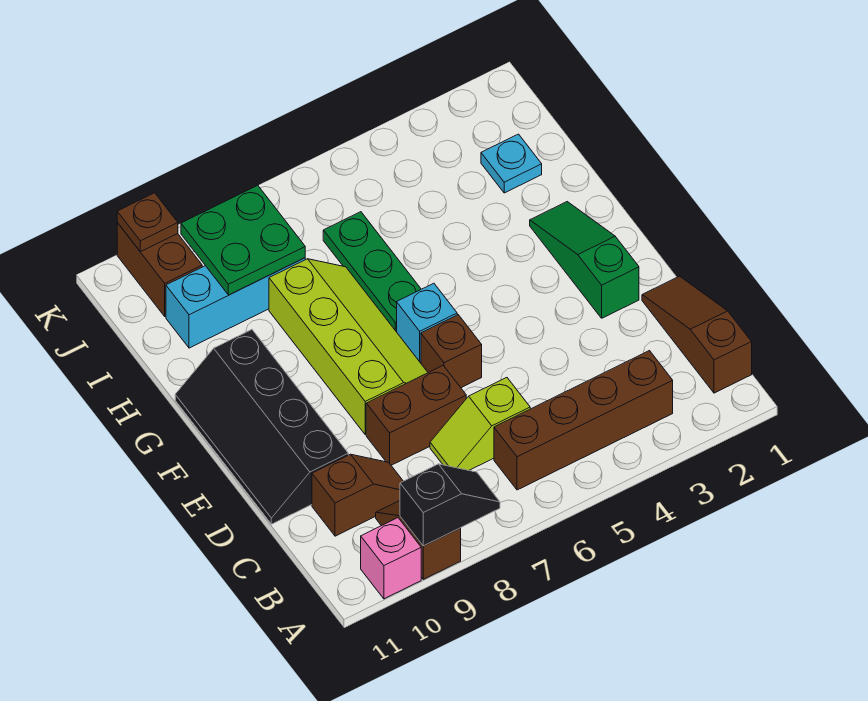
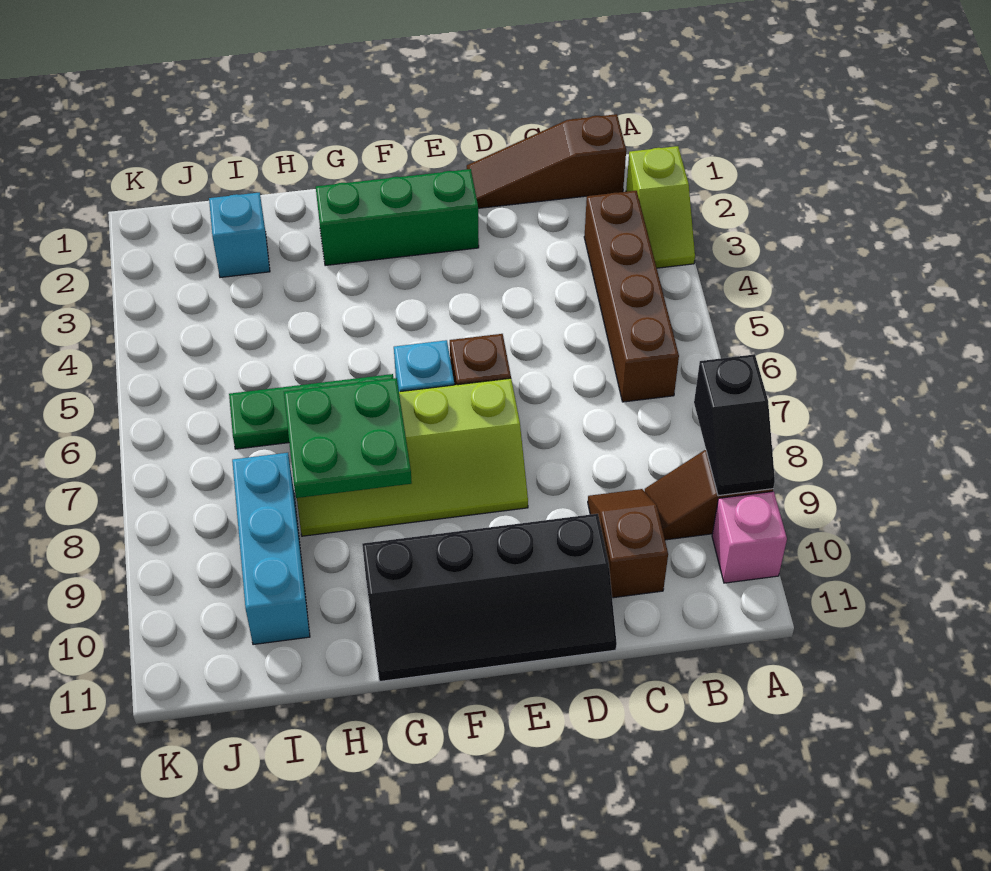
black 1x2 slope [400,464,500,546] -> black 1x2 slope turned to [694,354,775,496]
lime 1x2 slope [430,378,530,470] -> lime 1x2 slope moved to [626,146,695,268]
brown 1x2 brick [366,366,466,465] -> none
green 1x3 slope [530,202,639,318] -> green 1x3 brick [316,169,479,266]
lime 2x4 slope [269,259,428,435] -> lime 2x4 slope turned to [297,378,528,536]
cyan 1x1 plate [481,134,542,193] -> cyan 1x1 brick [209,192,270,278]
green 2x2 plate [181,185,305,295] -> green 2x2 plate moved to [284,378,412,498]
brown 1x2 brick [117,223,202,316] -> none
brown 1x1 plate [117,193,178,252] -> none

